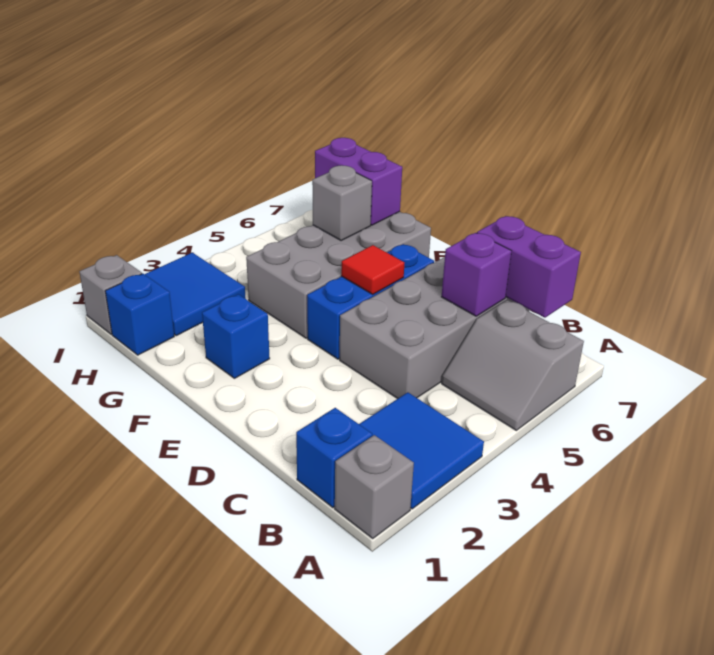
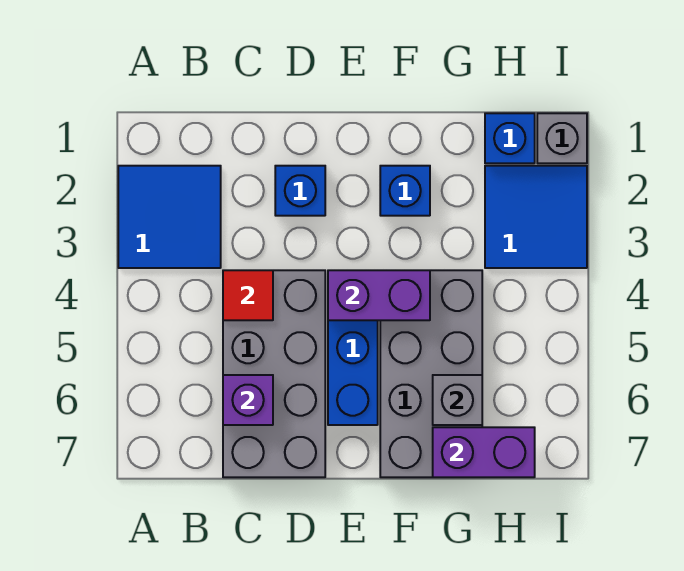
grey 1x1 brick [335,435,414,538] -> none
grey 2x2 slope [442,300,584,430] -> none
blue 1x1 brick [296,408,372,507] -> blue 1x1 brick moved to [275,166,325,216]
purple 1x2 brick [477,216,581,318] -> purple 1x2 brick moved to [328,270,430,320]
red 1x1 tile [341,245,404,294] -> red 1x1 tile moved to [223,270,273,320]

